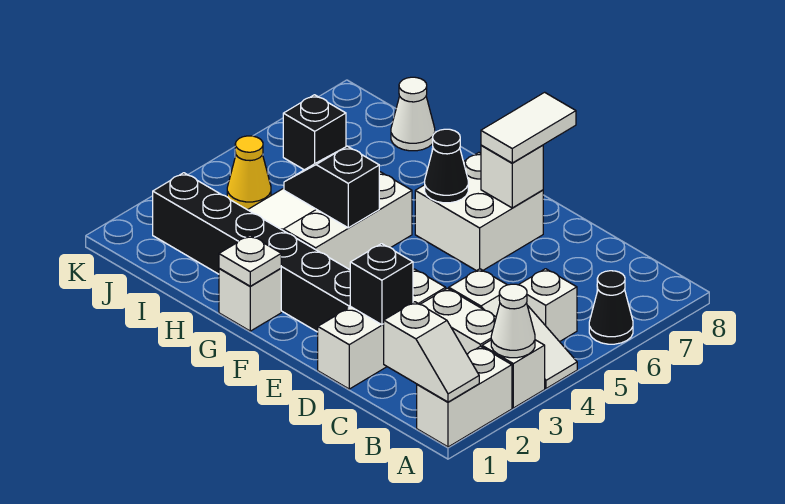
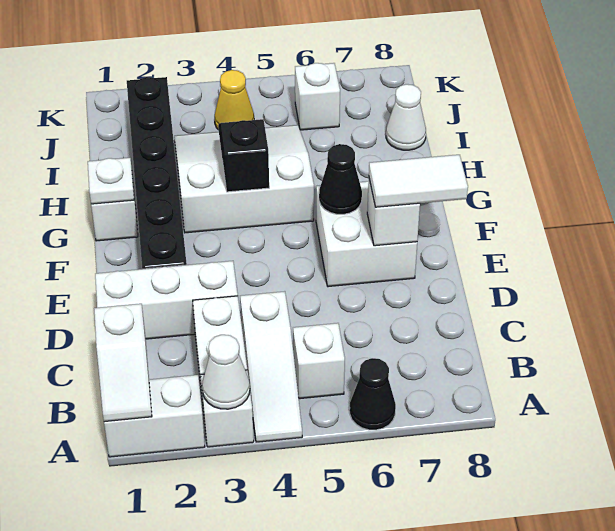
black 1x1 brick [350,244,413,325] -> none
black 1x1 brick [283,95,346,170] -> white 1x1 brick [295,63,340,130]

